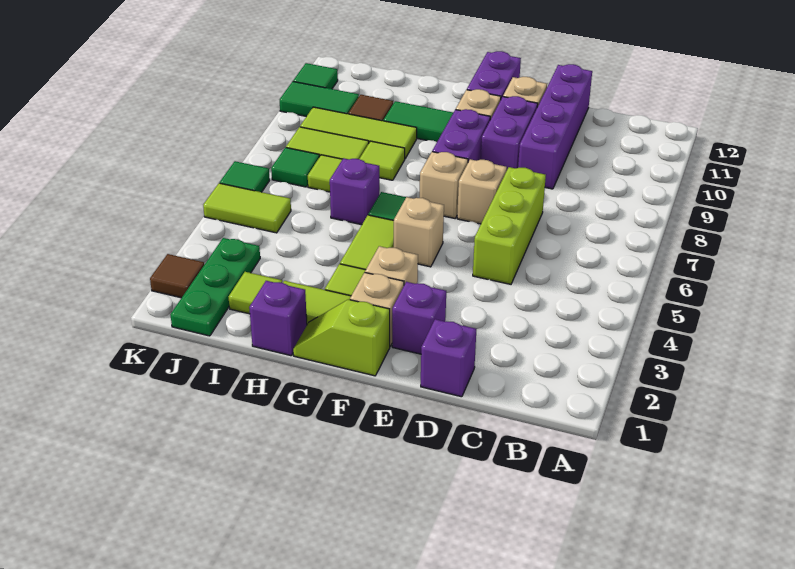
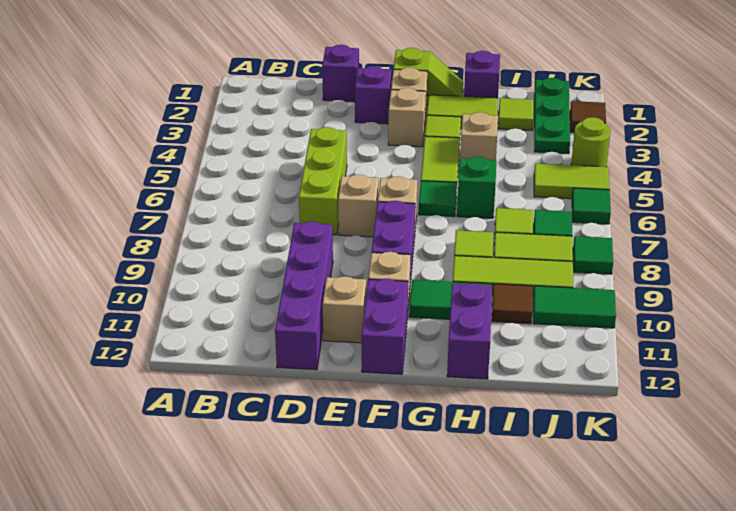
purple 1x2 brick [481,96,538,171] -> purple 1x2 brick moved to [447,283,492,379]
tan 1x1 brick [394,197,444,267] -> tan 1x1 brick moved to [460,112,498,160]
purple 1x1 brick [330,158,379,225] -> green 1x1 brick [457,157,496,218]
none -> lime 1x1 round brick [571,117,611,167]
green 1x1 tile [293,63,338,89] -> green 1x1 tile moved to [573,236,613,274]

